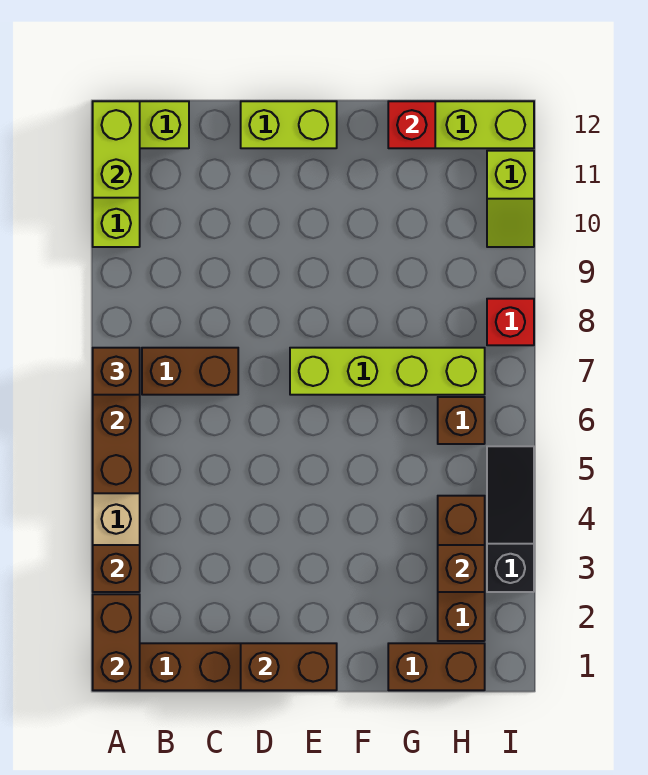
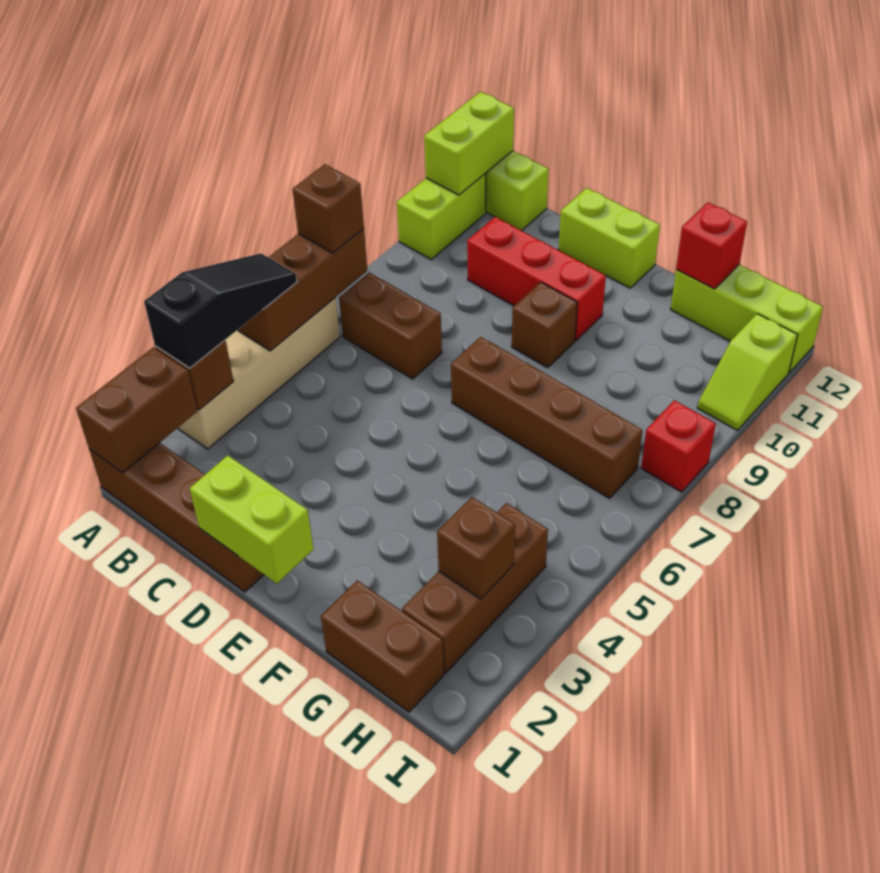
none -> red 1x3 brick [467,217,606,340]
brown 1x2 brick [241,643,337,690] -> lime 1x2 brick [190,455,314,584]
lime 1x4 brick [290,348,485,395] -> brown 1x4 brick [451,337,643,498]
brown 1x1 brick [438,397,485,444] -> brown 1x1 brick moved to [512,282,578,368]
black 1x3 slope [487,446,534,592] -> black 1x3 slope moved to [144,253,297,368]

